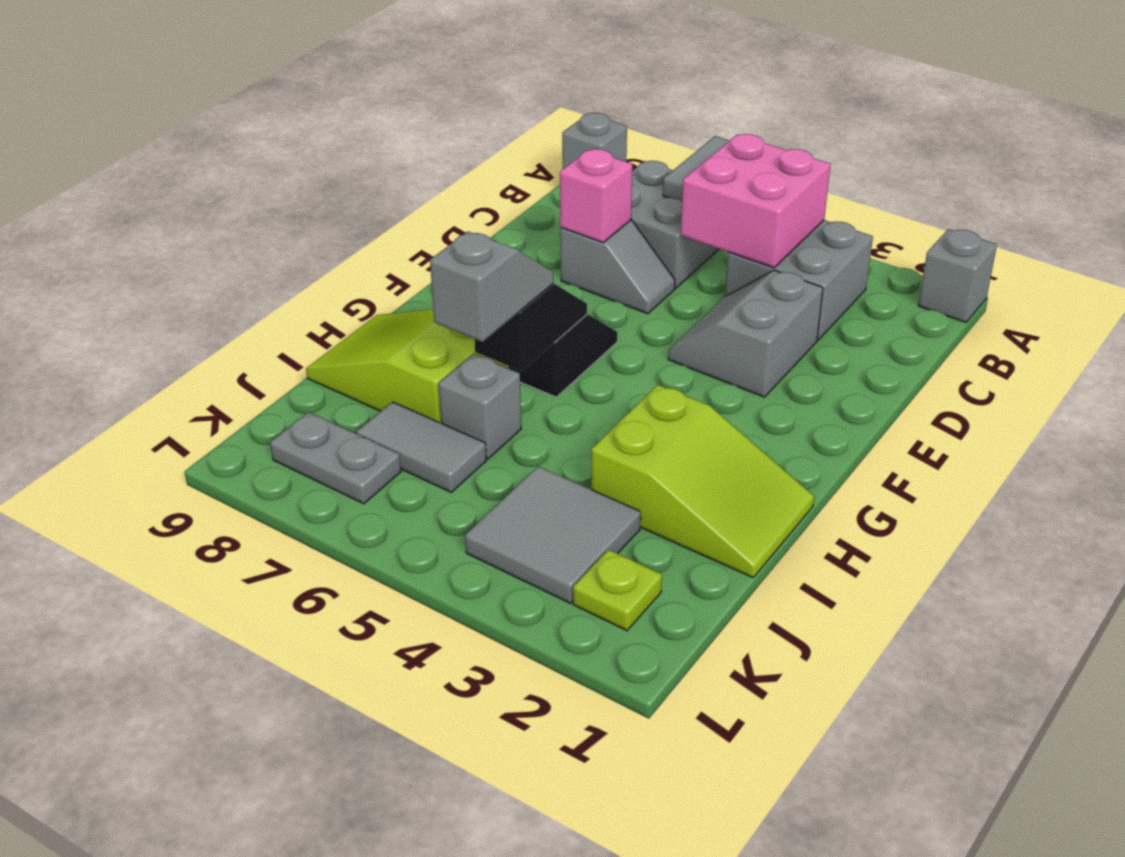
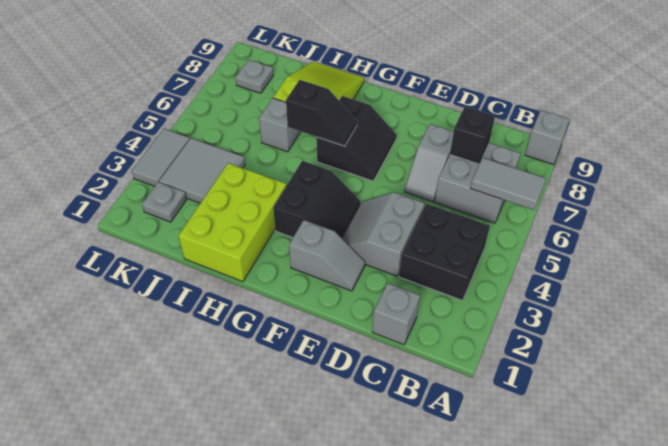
grey 1x1 brick [918,229,997,322] -> grey 1x1 brick moved to [372,283,420,345]
grey 2x2 brick [725,220,873,340] -> black 2x2 brick [399,204,490,301]
pink 2x2 brick [681,134,831,268] -> none
none -> black 1x1 brick [450,107,495,164]
grey 2x2 slope [668,270,823,397] -> grey 2x2 slope turned to [342,192,424,276]
pink 1x1 brick [560,149,632,242] -> none
none -> black 2x2 slope [273,161,361,238]
lime 2x3 slope [591,385,814,577] -> lime 2x3 brick [179,163,286,282]
grey 1x2 slope [430,231,553,342] -> grey 1x2 slope moved to [289,220,365,291]
grey 1x2 tile [356,402,486,492] -> grey 1x2 tile moved to [132,129,190,186]
lime 1x1 plate [573,550,662,631] -> grey 1x1 plate [142,182,187,222]
grey 1x2 plate [270,412,401,504] -> grey 1x1 plate [235,60,273,93]

